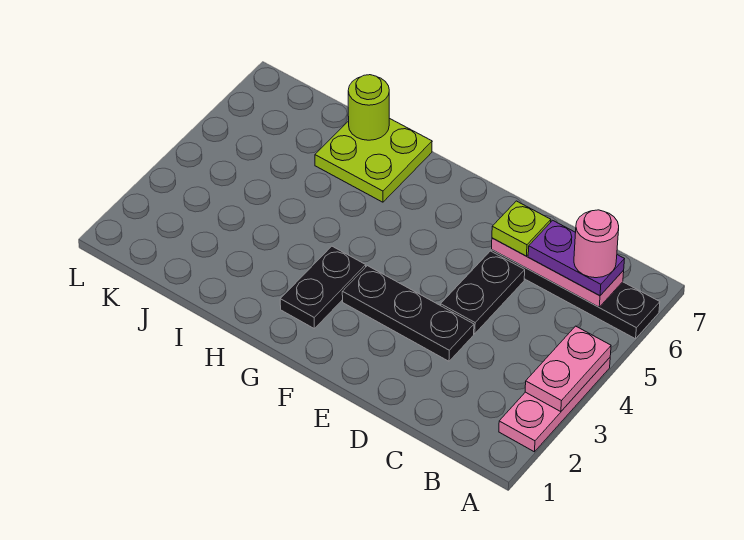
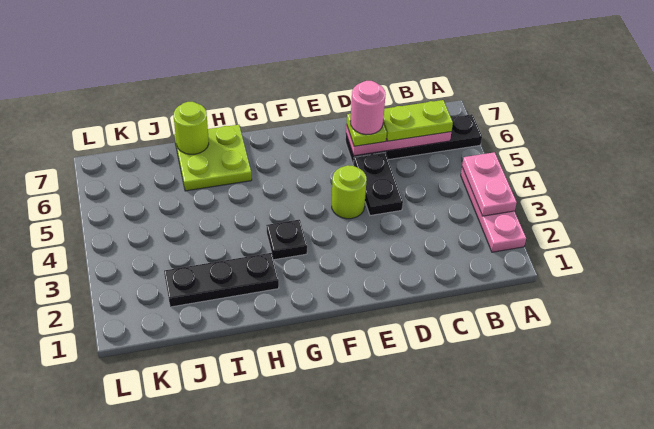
purple 1x2 plate [528,220,624,295] -> lime 1x2 plate [383,100,453,141]
pink 1x1 round brick [574,210,619,278] -> pink 1x1 round brick moved to [350,81,386,135]
black 1x3 plate [342,266,474,361] -> black 1x3 plate moved to [164,253,279,307]
none -> lime 1x1 round brick [332,165,367,219]
black 1x2 plate [280,246,366,328] -> black 1x1 plate [266,220,307,260]

